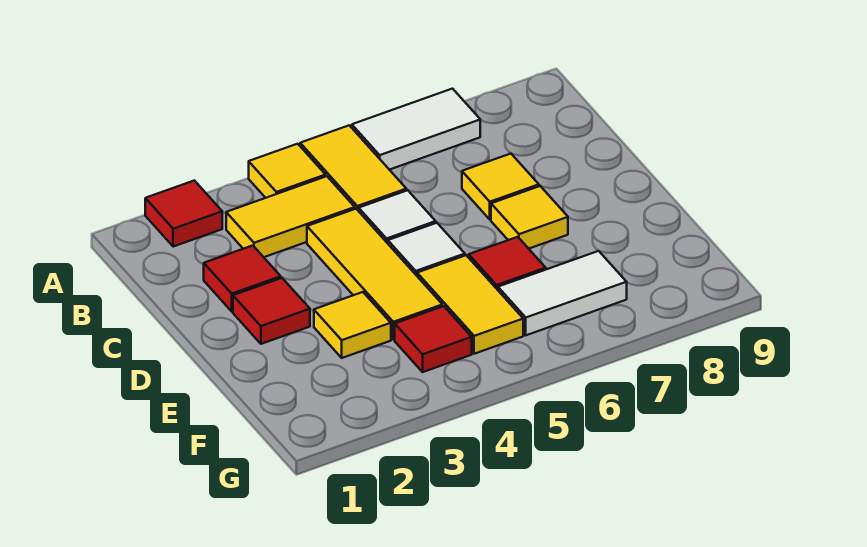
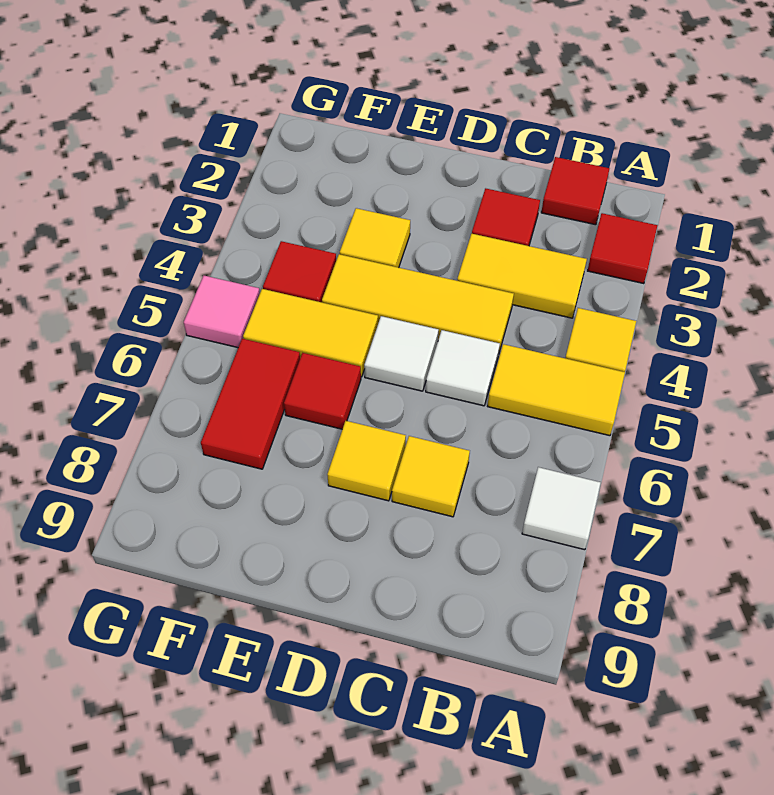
white 1x2 tile [352,89,480,170] -> white 1x1 tile [522,467,601,550]
yellow 1x2 tile [226,176,355,257] -> yellow 1x2 tile turned to [457,234,587,318]
red 1x1 tile [233,278,310,344] -> red 1x1 tile moved to [541,157,609,225]
white 1x2 tile [498,251,627,335] -> red 1x2 tile [201,339,300,469]
none -> pink 1x1 tile [184,276,260,348]

